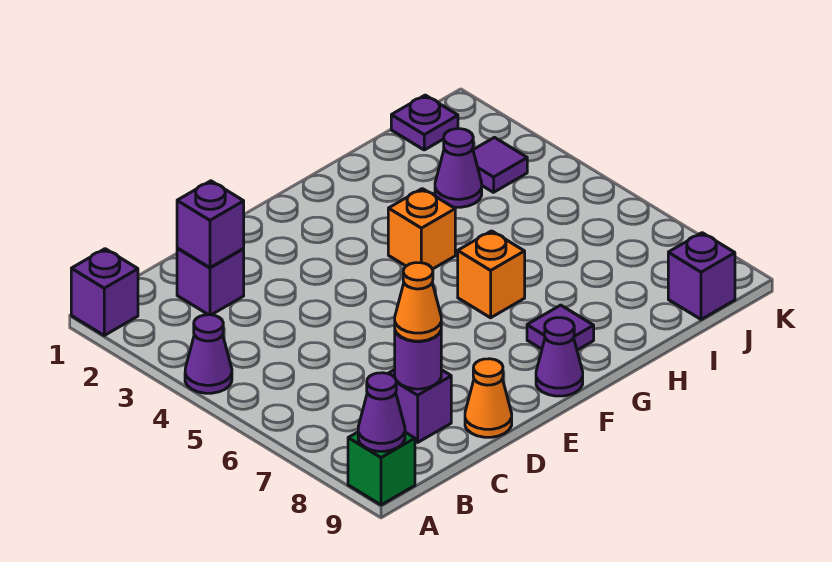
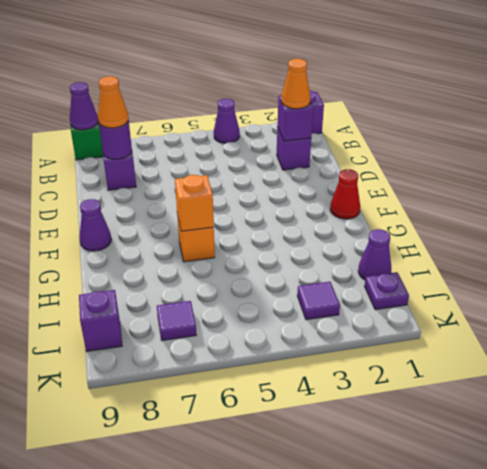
orange 1x1 cone [465,359,512,437] -> orange 1x1 cone moved to [281,59,310,109]
none -> red 1x1 cone [330,169,360,219]
orange 1x1 brick [388,189,455,269] -> orange 1x1 brick moved to [175,175,214,231]
purple 1x1 tile [527,305,594,350] -> purple 1x1 tile moved to [157,301,196,341]
purple 1x1 cone [435,129,482,207] -> purple 1x1 cone moved to [358,229,392,280]

